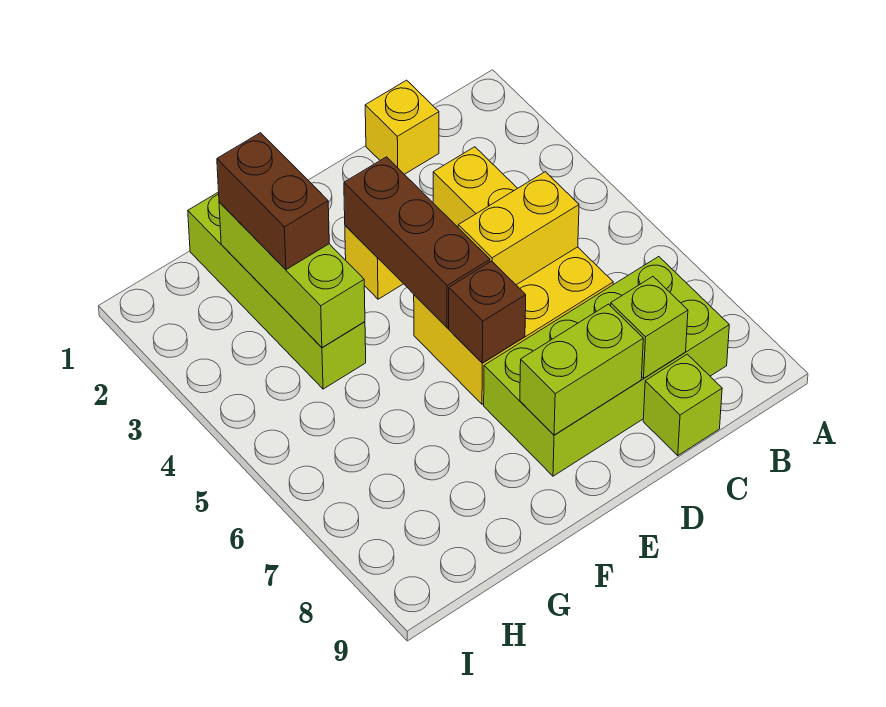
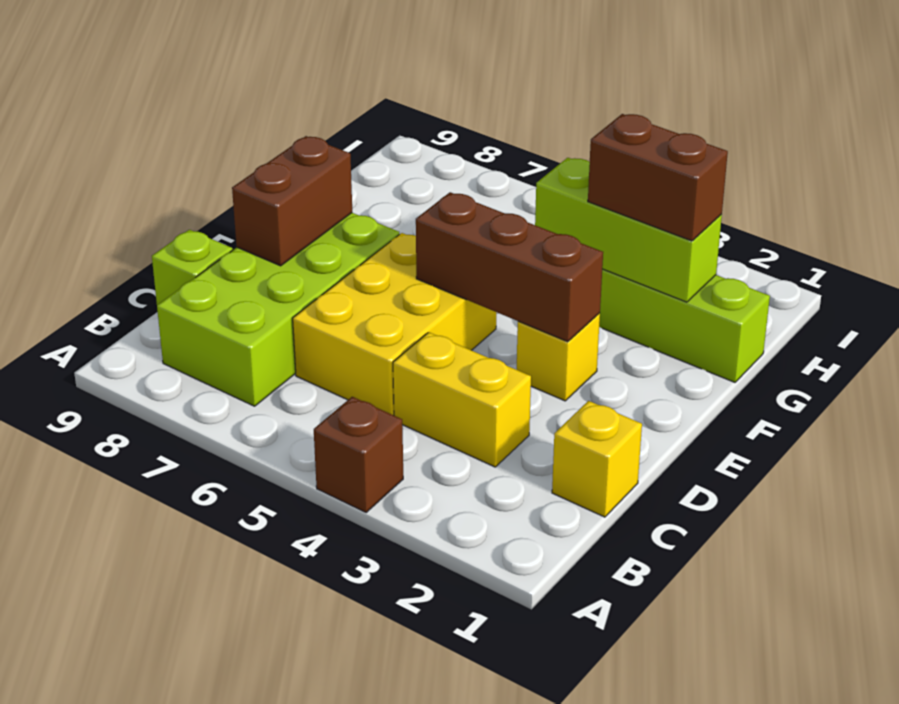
yellow 1x2 brick [458,172,579,285] -> none
lime 1x1 brick [611,277,688,378] -> none
lime 1x2 brick [520,304,643,435] -> brown 1x2 brick [232,136,352,266]
brown 1x1 brick [449,261,526,363] -> brown 1x1 brick moved to [314,397,403,513]

